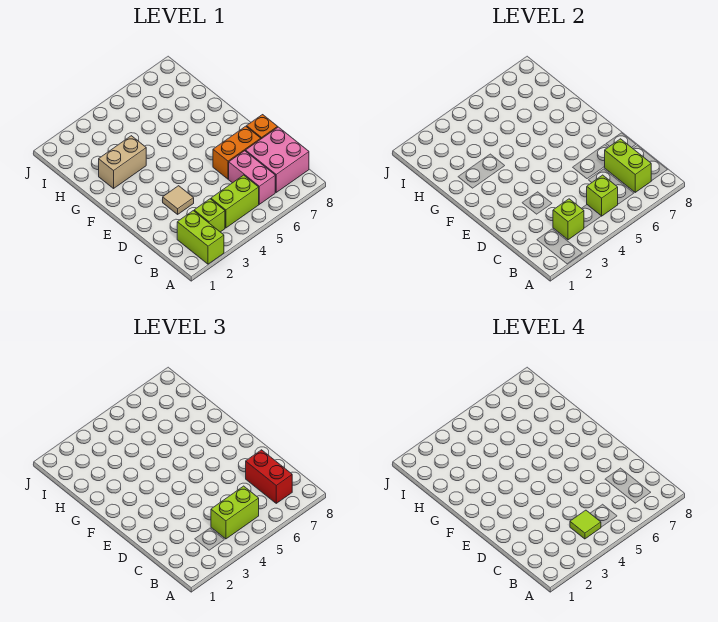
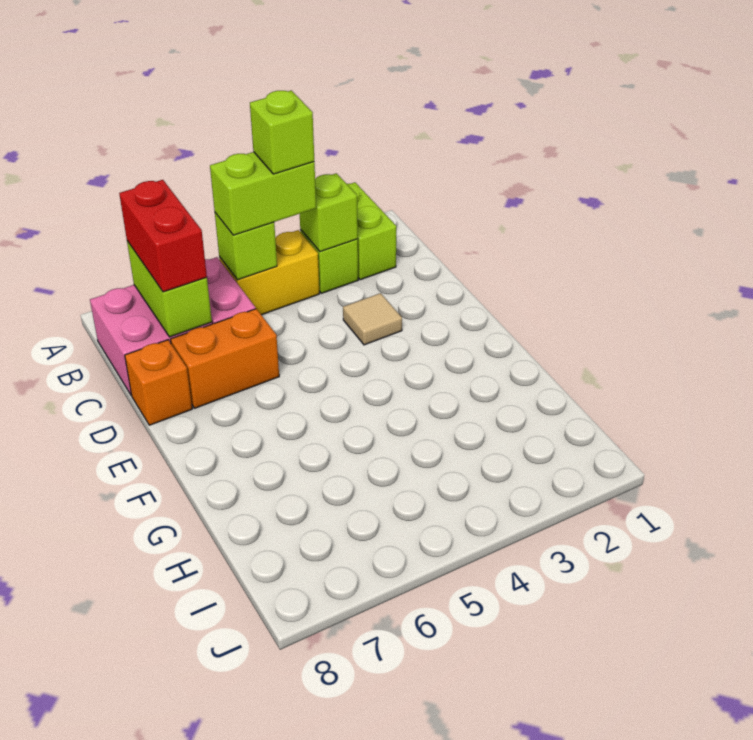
lime 1x2 brick [211,175,259,228] -> yellow 1x2 brick [219,230,319,315]
lime 1x1 tile [570,510,601,539] -> lime 1x1 brick [250,91,314,174]
tan 1x2 brick [99,136,146,188] -> none

